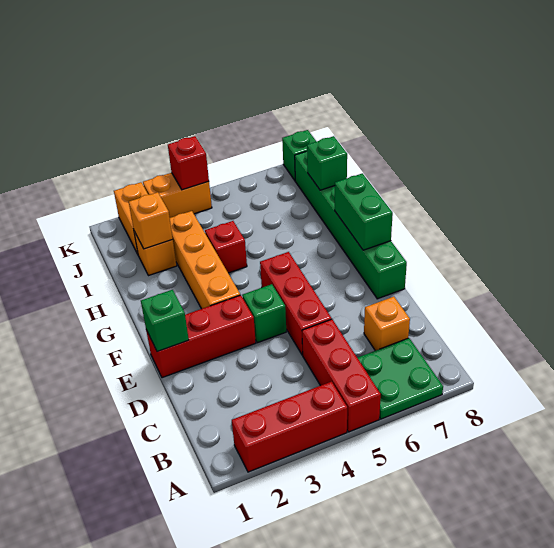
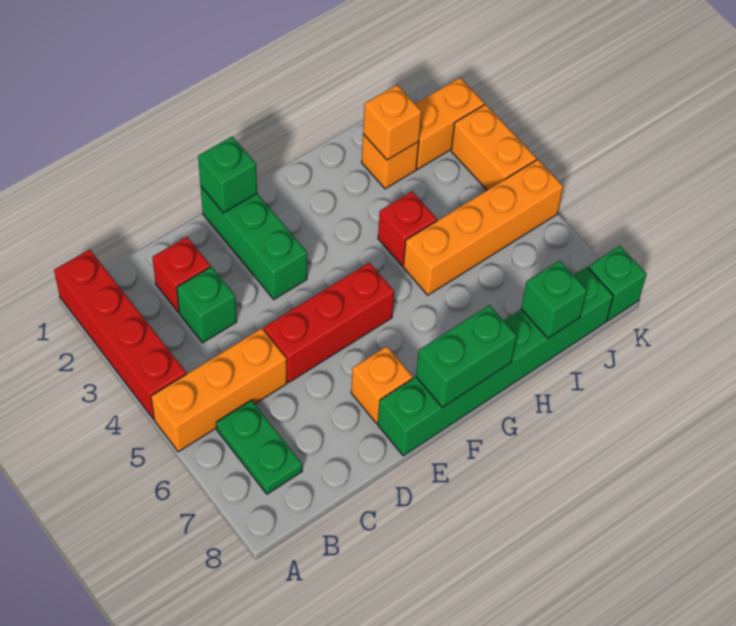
red 1x3 brick [232,382,347,472] -> red 1x4 brick [54,249,186,419]
red 1x3 brick [302,319,381,432] -> orange 1x3 brick [151,328,287,452]
green 2x2 plate [358,338,443,419] -> green 1x2 plate [216,400,302,494]
orange 1x1 brick [364,297,410,351] -> orange 1x1 brick moved to [351,346,413,423]
red 1x3 brick [146,295,256,378] -> green 1x3 brick [201,187,307,299]
green 1x1 brick [242,284,286,343] -> green 1x1 brick moved to [177,267,237,343]
orange 1x4 brick [170,211,240,309] -> orange 1x4 brick moved to [403,159,563,295]
red 1x1 brick [168,136,209,190] -> red 1x1 brick moved to [152,237,210,312]

